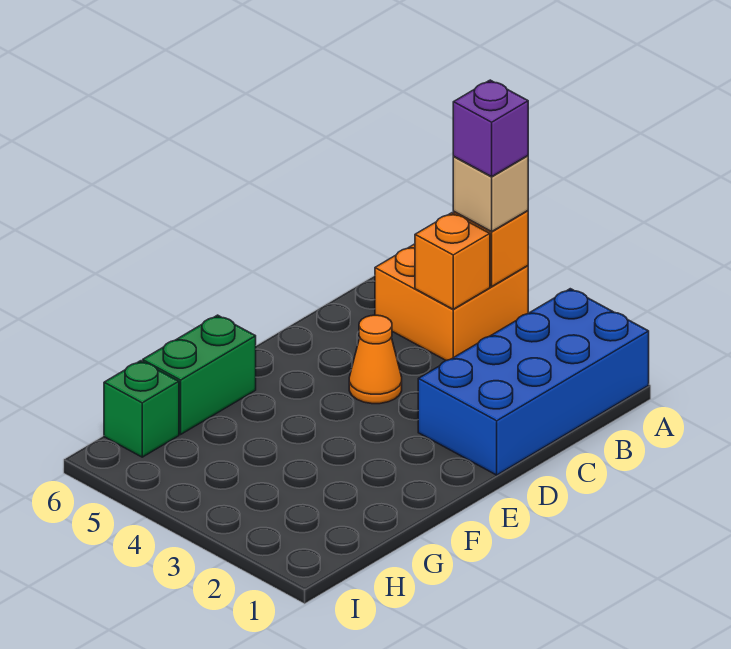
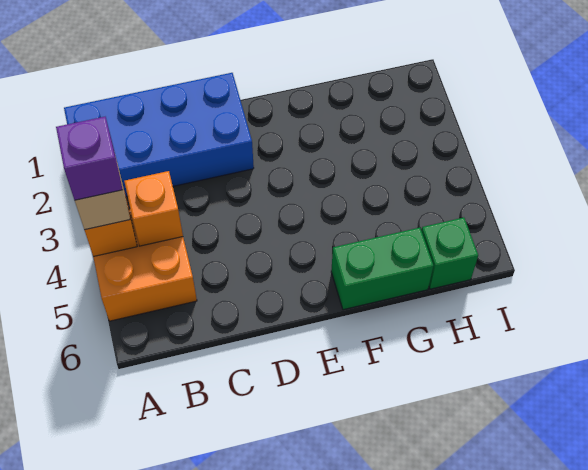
orange 1x1 cone [349,315,402,404] -> none

